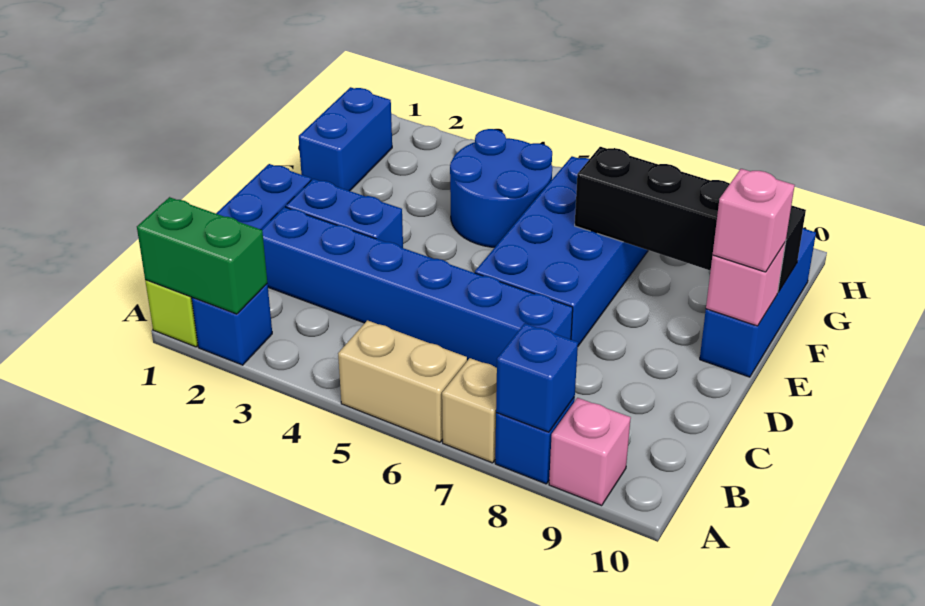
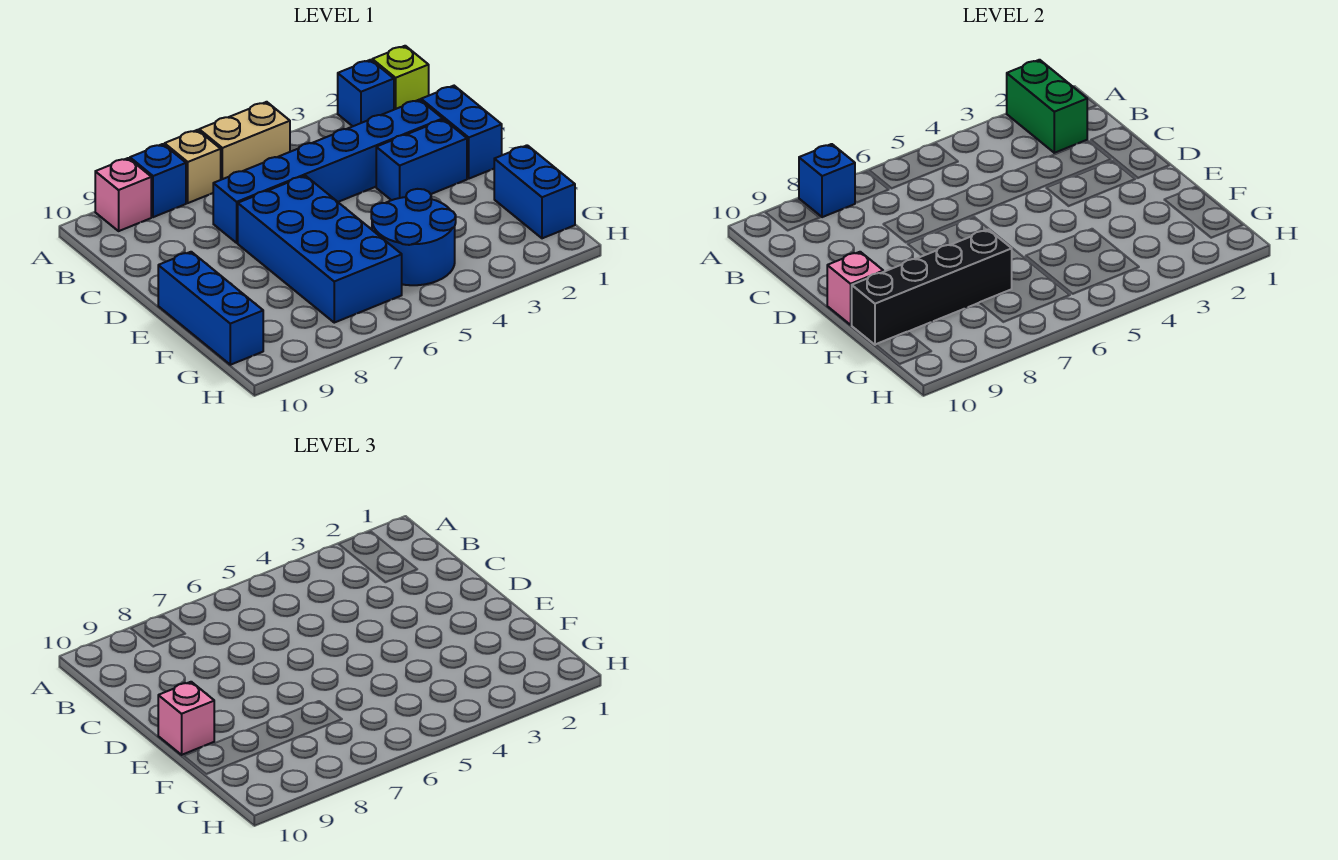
green 1x2 brick [137,197,267,314] -> green 1x2 brick turned to [1007,60,1087,153]

